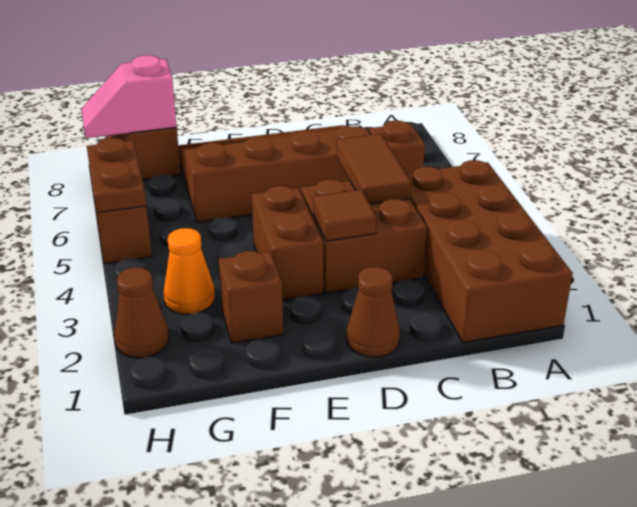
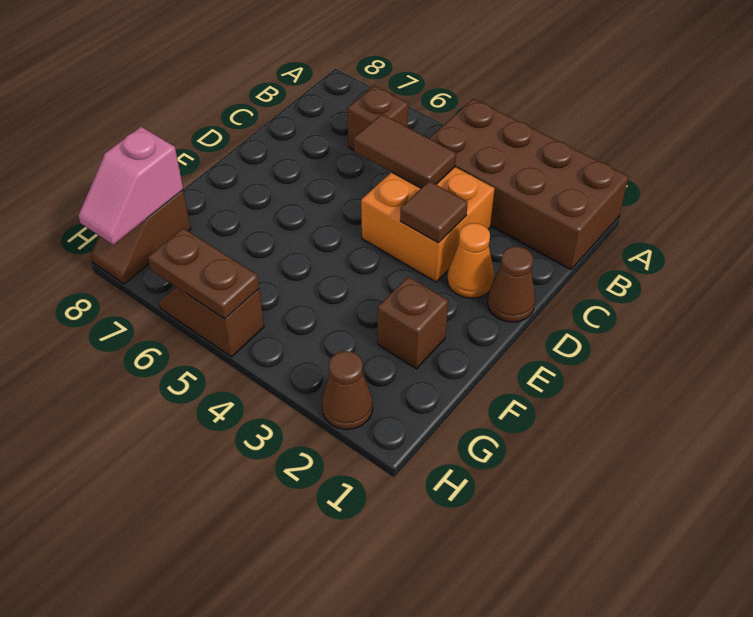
brown 2x2 brick [301,179,427,293] -> orange 2x2 brick [361,167,495,282]
brown 3x4 slope [178,125,371,222] -> none
brown 1x2 brick [252,186,323,300] -> none
orange 1x1 cone [164,228,215,314] -> orange 1x1 cone moved to [447,223,494,298]

